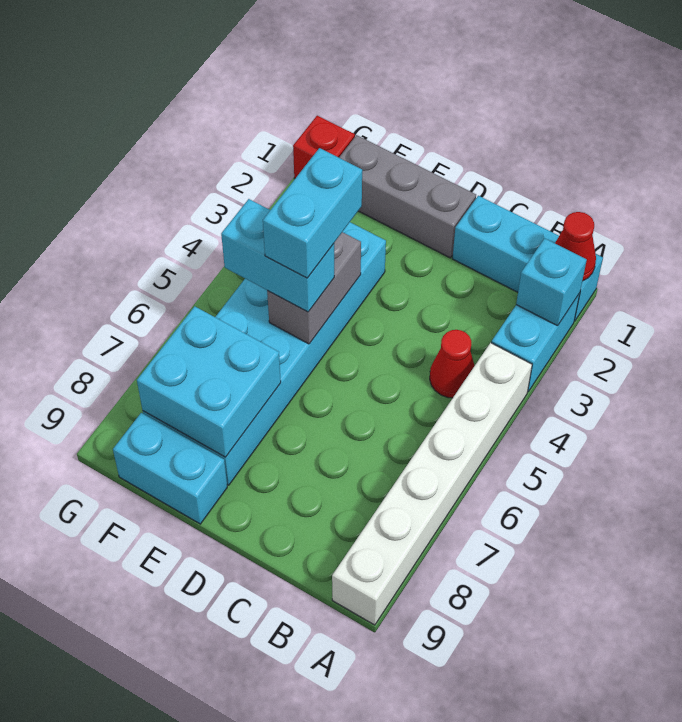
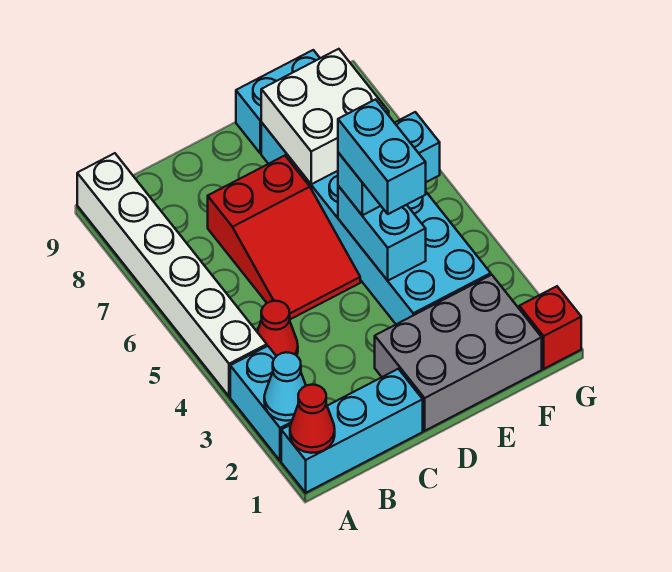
cyan 1x1 brick [516,238,587,326] -> cyan 1x1 cone [264,352,306,421]
none -> red 2x3 slope [208,156,360,319]
grey 1x3 brick [339,135,476,258] -> grey 2x3 brick [375,275,542,431]
grey 1x2 brick [267,232,361,344] -> cyan 1x2 brick [338,186,426,281]
cyan 2x2 brick [137,306,281,457] -> white 2x2 brick [261,49,389,184]

